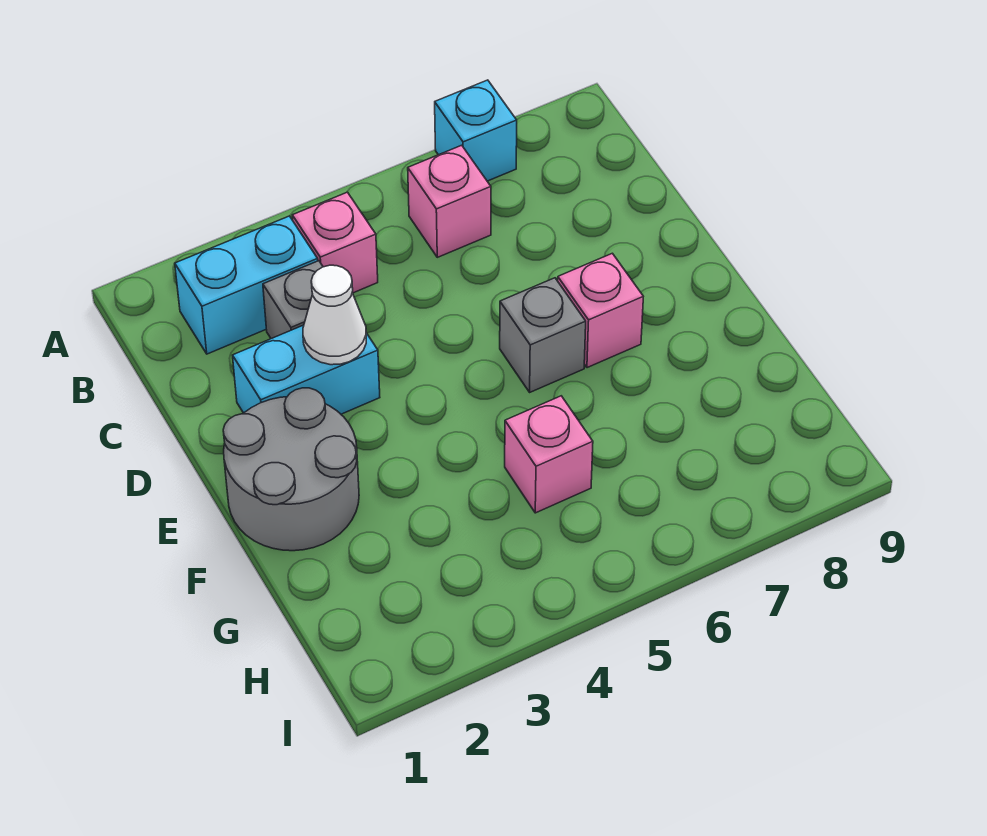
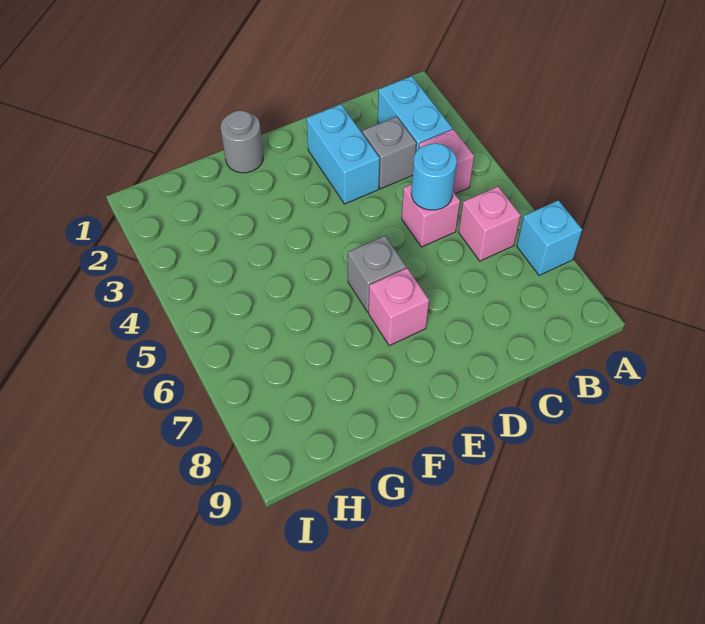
none -> cyan 1x1 round brick [411,143,457,210]
white 1x1 cone [303,265,366,365] -> none
grey 2x2 round brick [223,388,359,551] -> grey 1x1 round brick [221,110,263,173]
pink 1x1 brick [505,396,593,513] -> pink 1x1 brick moved to [402,184,460,247]

